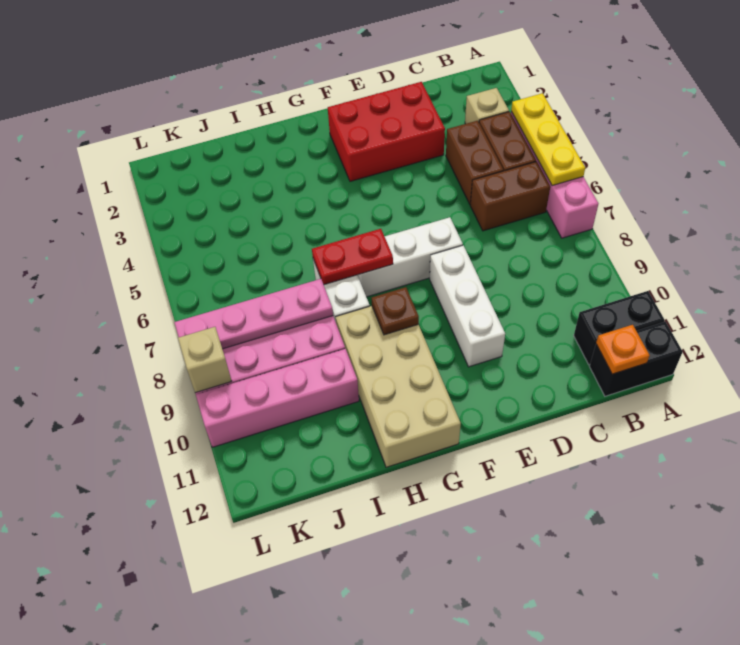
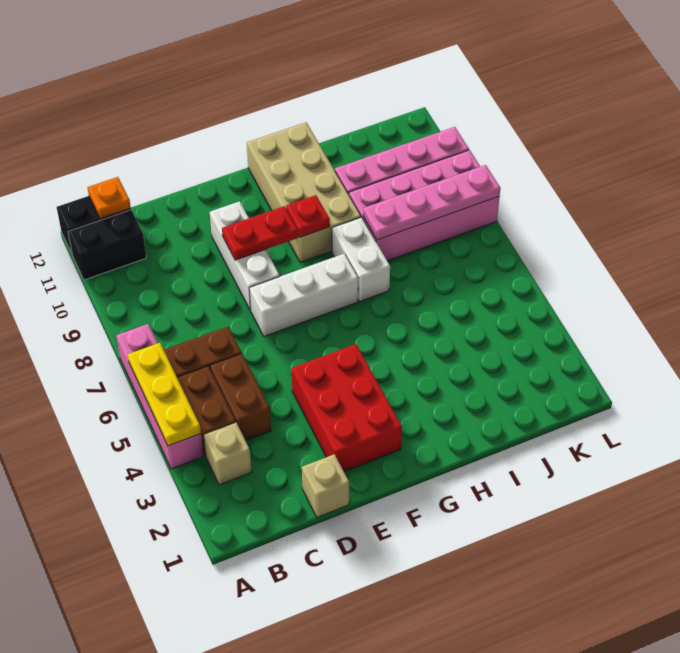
red 2x3 brick [328,82,445,181] -> red 2x3 brick turned to [291,344,402,471]
red 1x2 plate [312,229,393,285] -> red 1x2 plate moved to [222,206,298,260]
brown 1x1 plate [372,287,419,335] -> red 1x1 plate [286,195,330,237]
tan 1x1 brick [178,327,232,393] -> tan 1x1 brick moved to [302,454,349,517]

